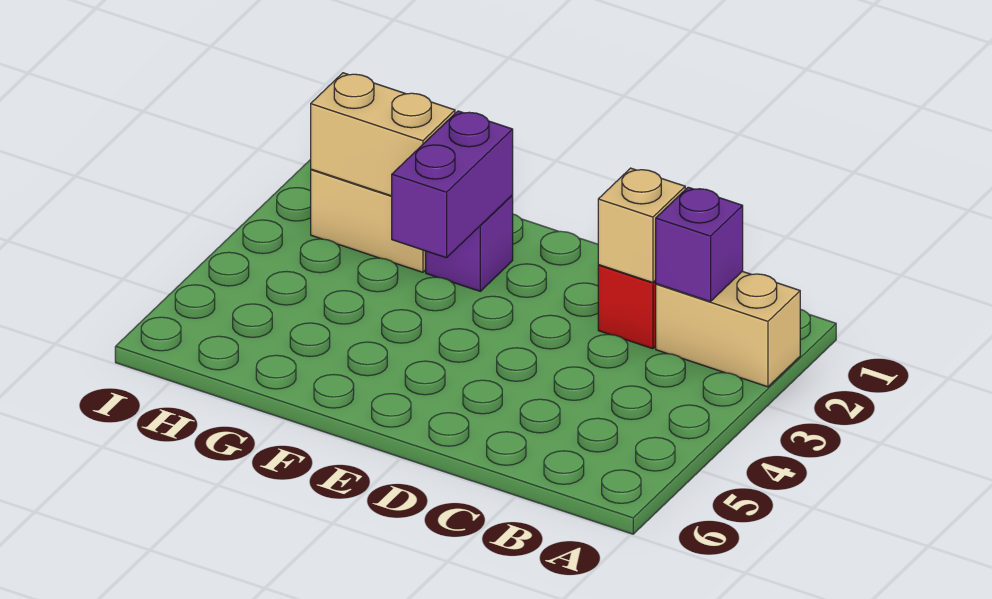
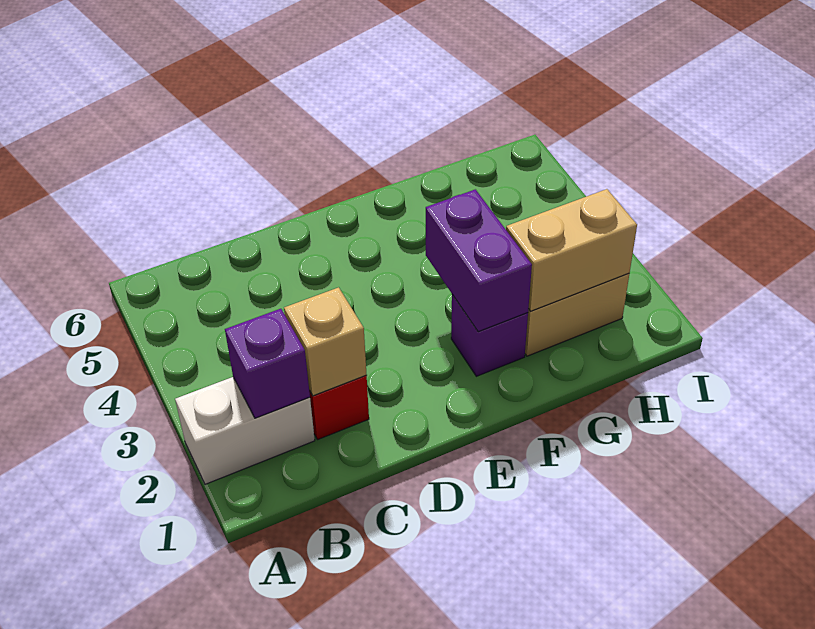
tan 1x2 brick [656,271,800,387] -> white 1x2 brick [175,377,315,484]

